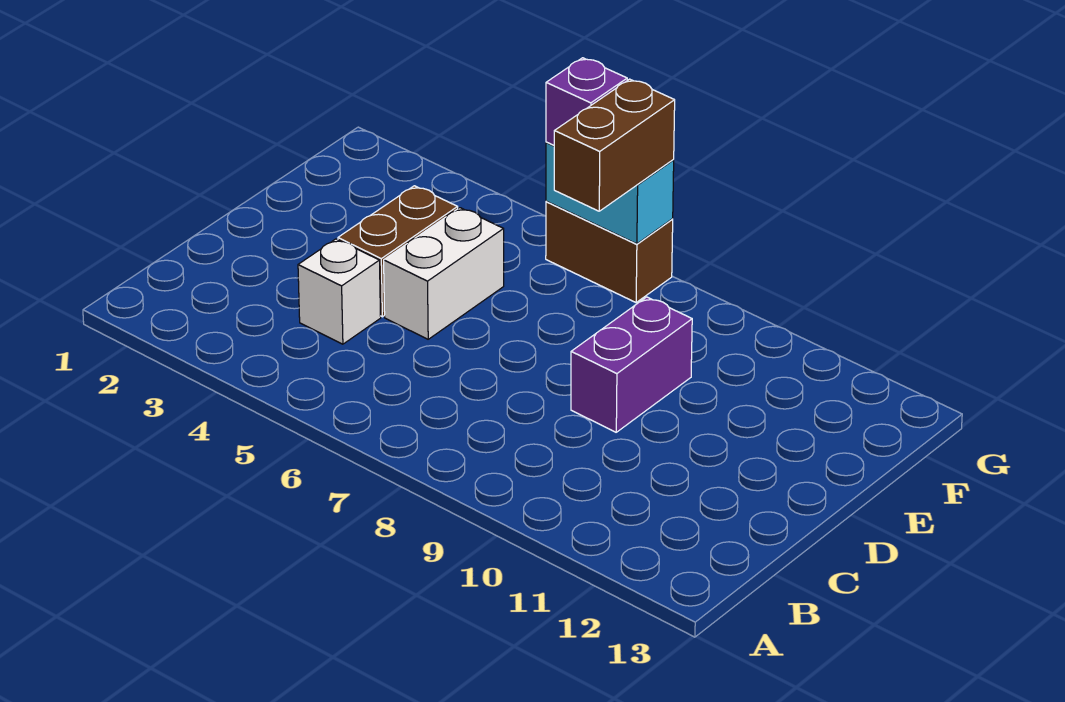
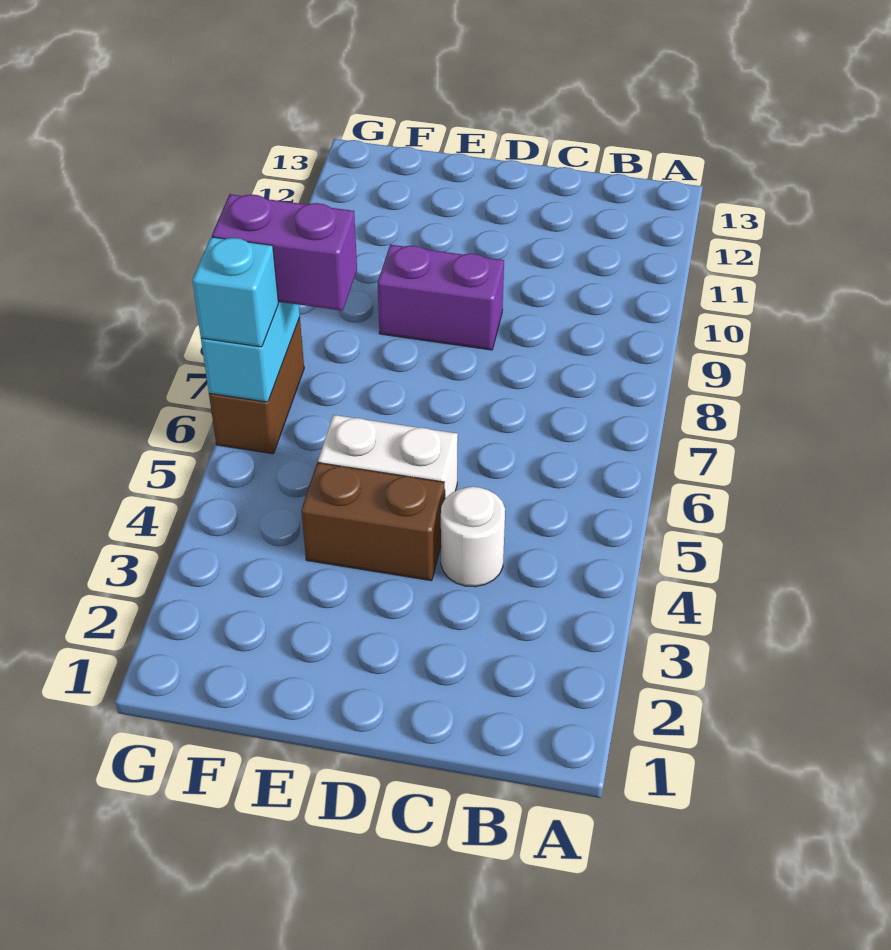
white 1x1 brick [298,239,381,344] -> white 1x1 round brick [441,487,505,587]
brown 1x2 brick [554,79,675,211] -> purple 1x2 brick [212,194,357,311]
purple 1x1 brick [546,58,627,145] -> cyan 1x1 brick [192,237,278,347]

